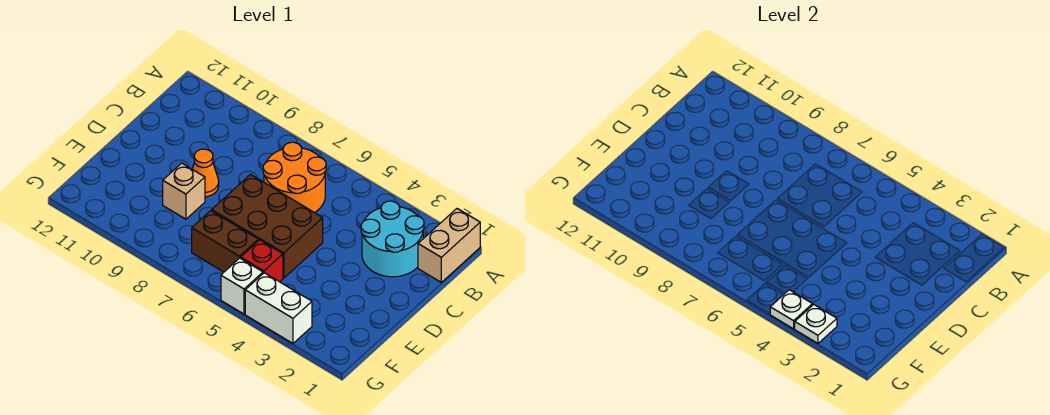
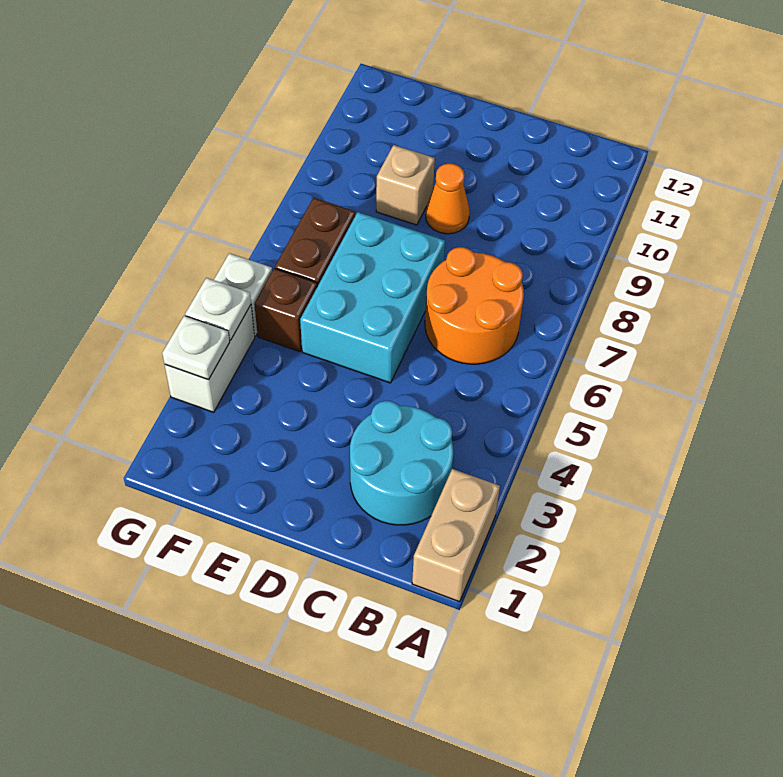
tan 1x2 brick [418,209,480,282] -> tan 1x2 brick turned to [412,469,500,602]
brown 2x3 brick [212,175,323,278] -> cyan 2x3 brick [300,212,445,383]
red 1x1 brick [241,240,283,282] -> brown 1x1 brick [254,268,317,352]

